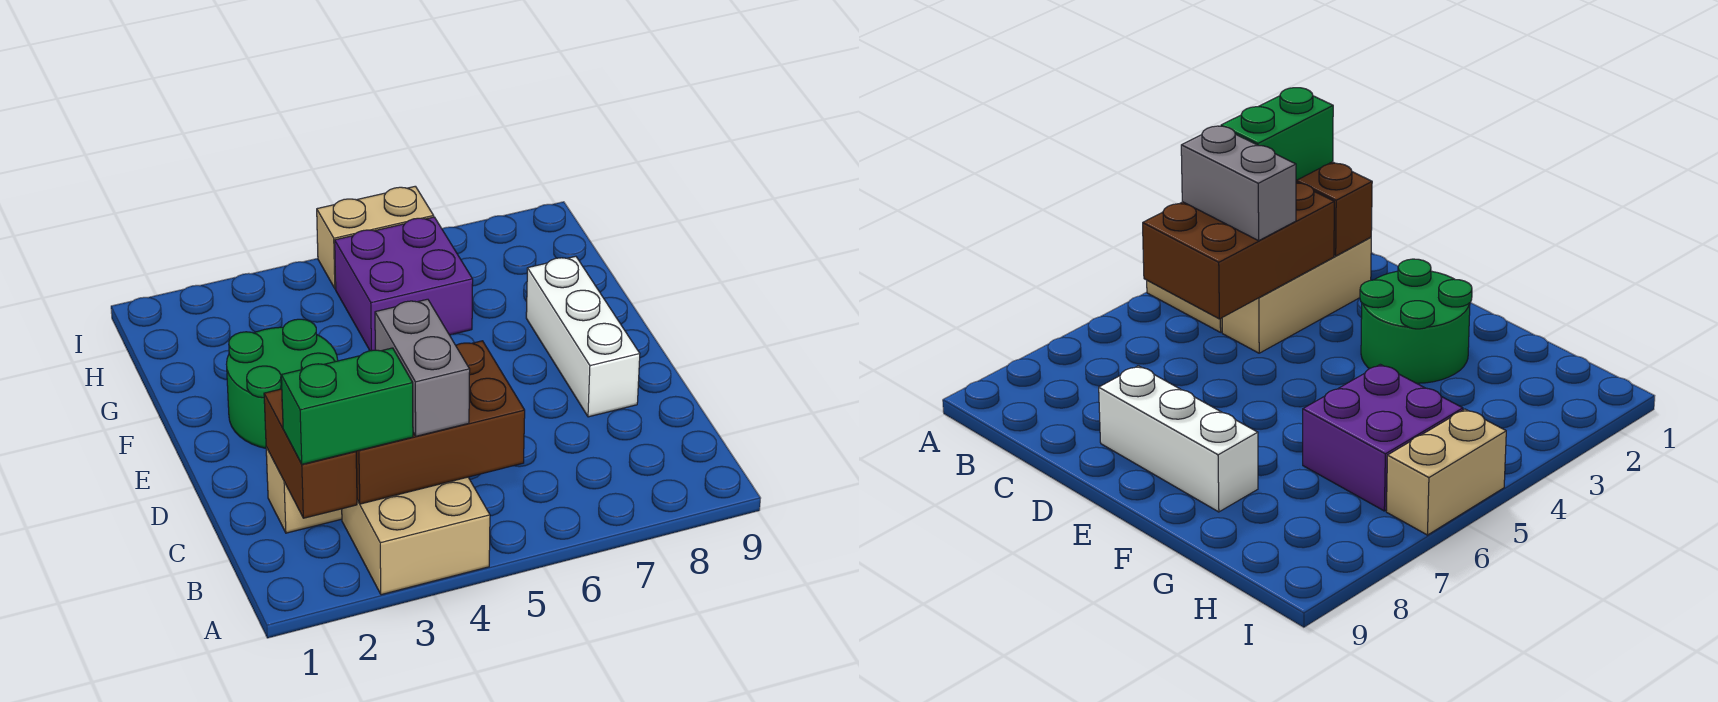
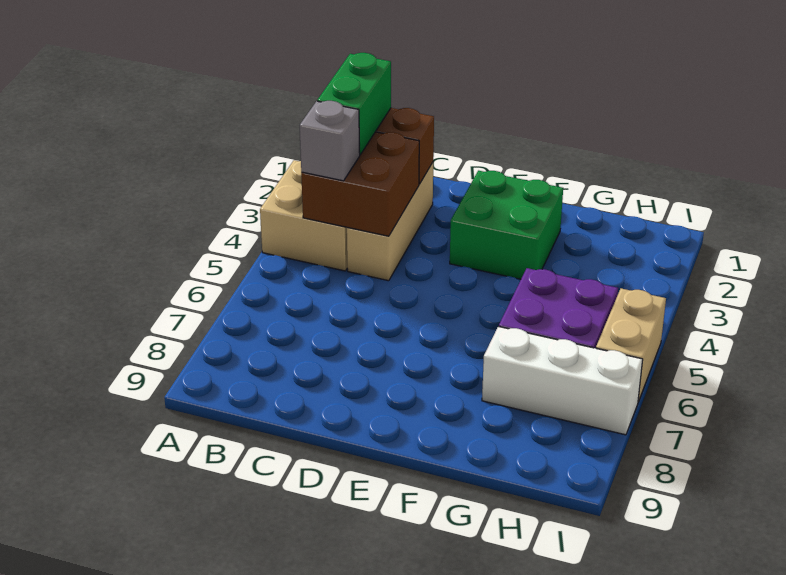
brown 2x3 brick [356,341,525,504] -> brown 2x2 brick [301,132,419,236]
grey 1x2 brick [375,299,470,436] -> grey 1x1 brick [300,101,360,181]
white 1x3 brick [526,256,640,417] -> white 1x3 brick moved to [482,326,643,435]
green 2x2 round brick [226,319,338,448] -> green 2x2 brick [450,171,563,279]

